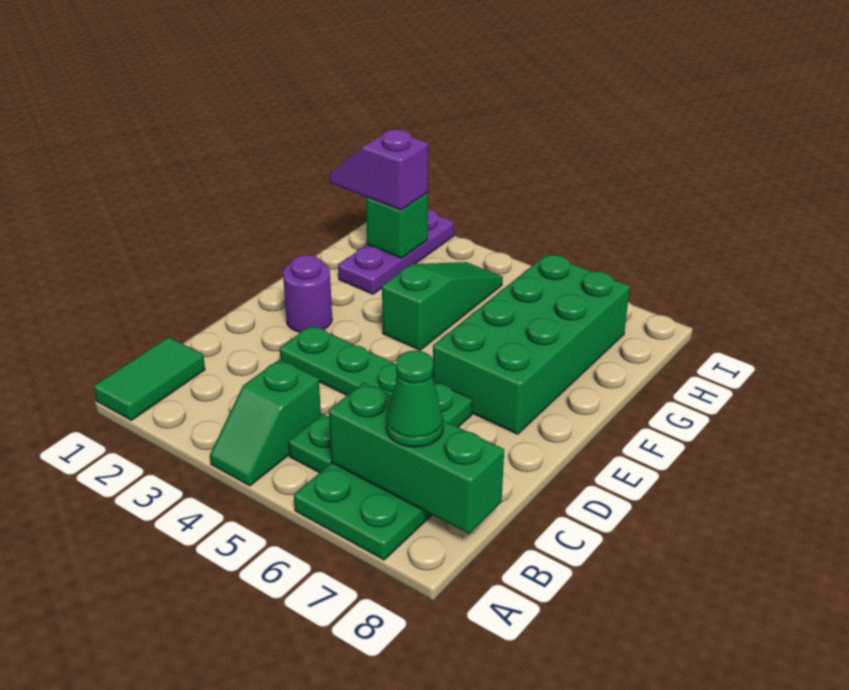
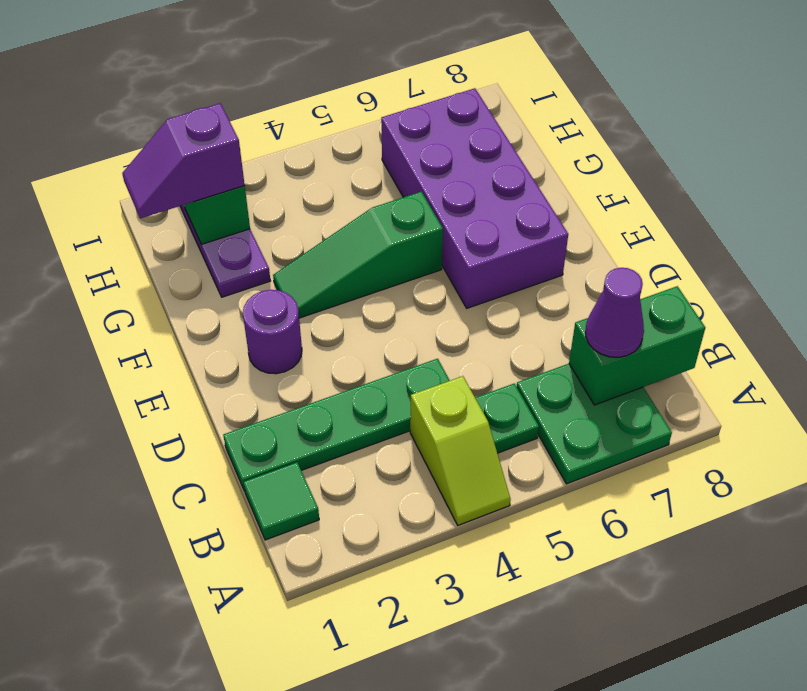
green 1x2 tile [94,337,205,420] -> green 1x1 tile [244,462,319,540]
green 1x2 slope [210,359,321,486] -> lime 1x2 slope [410,376,511,525]
green 1x3 brick [329,383,504,534] -> green 1x2 brick [569,286,705,405]
green 1x1 cone [386,351,444,447] -> purple 1x1 cone [586,268,644,357]
green 1x4 plate [280,325,472,427] -> green 1x4 plate moved to [223,359,450,491]
green 2x4 brick [433,254,630,434] -> purple 2x4 brick [381,88,568,308]
green 1x3 slope [382,262,503,350] -> green 1x3 slope turned to [273,192,443,318]

